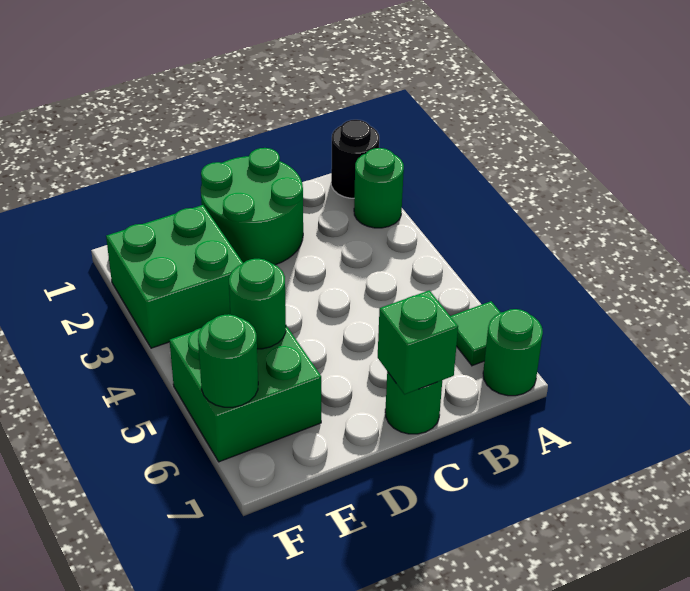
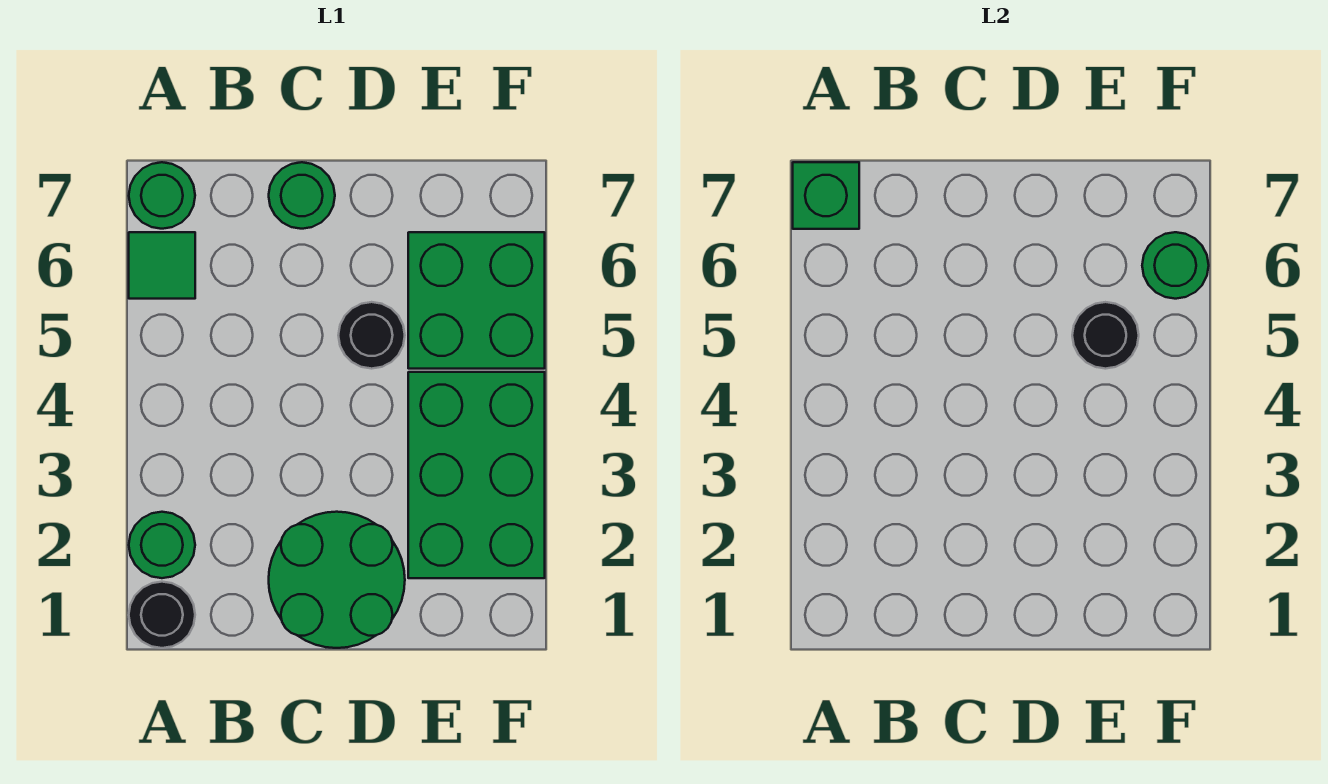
green 1x1 brick [378,290,458,394] -> green 1x1 brick moved to [793,162,859,229]
none -> black 1x1 round brick [338,302,405,369]
green 2x2 brick [106,205,243,348] -> green 2x3 brick [408,372,545,578]
green 1x1 round brick [229,259,286,349] -> black 1x1 round brick [1072,302,1139,369]

